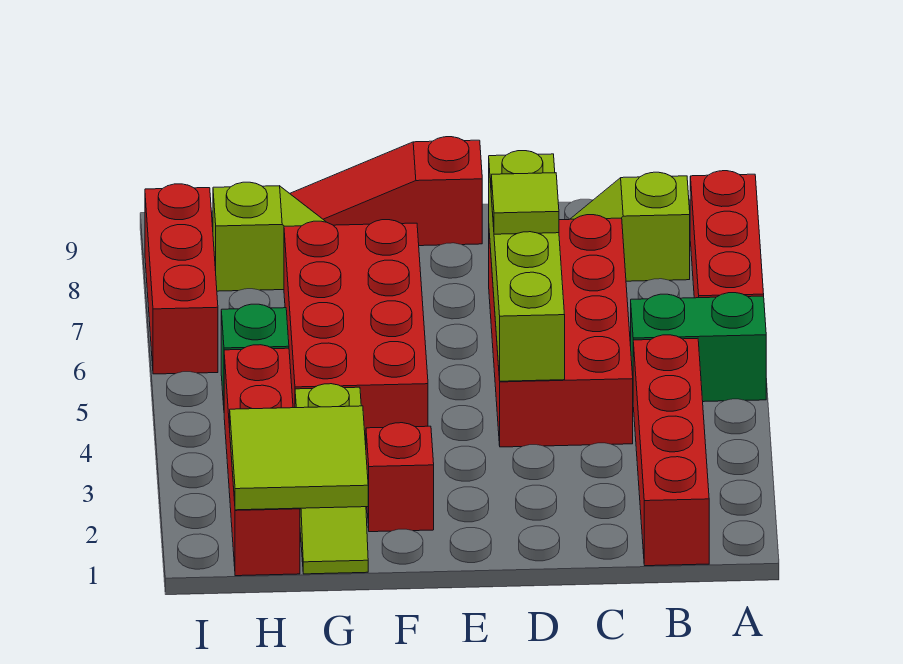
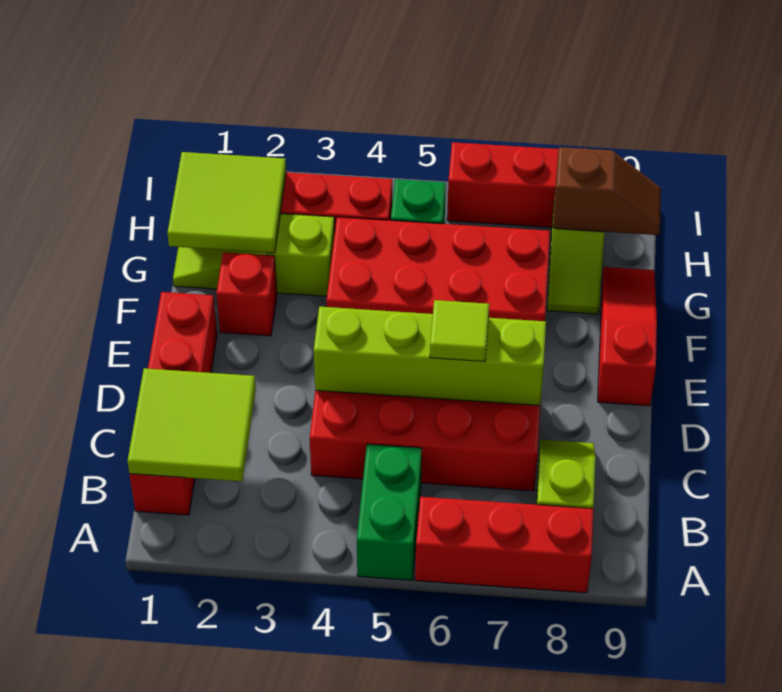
red 1x4 brick [633,335,709,566] -> red 1x4 brick turned to [130,292,217,515]
none -> lime 2x2 tile [127,368,256,481]
none -> brown 1x2 slope [553,147,661,235]

